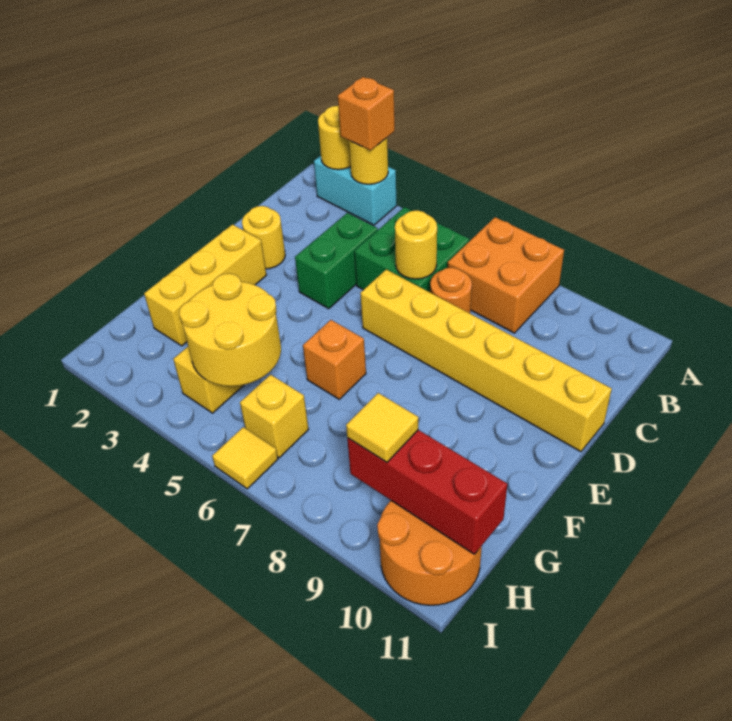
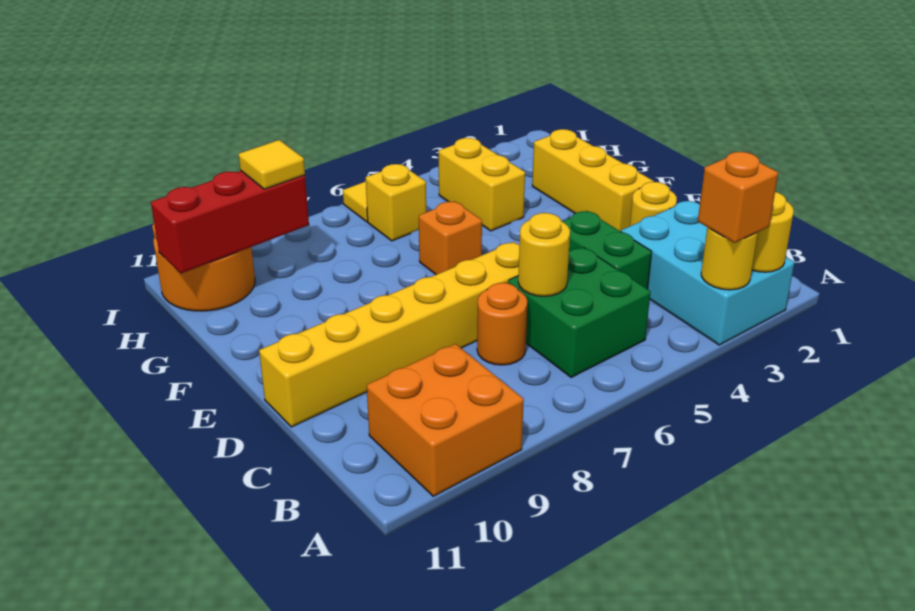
cyan 1x2 brick [314,156,397,225] -> cyan 2x3 brick [621,201,794,345]
orange 2x2 brick [448,217,564,333] -> orange 2x2 brick moved to [367,344,524,496]
yellow 2x2 round brick [179,274,281,386] -> none

